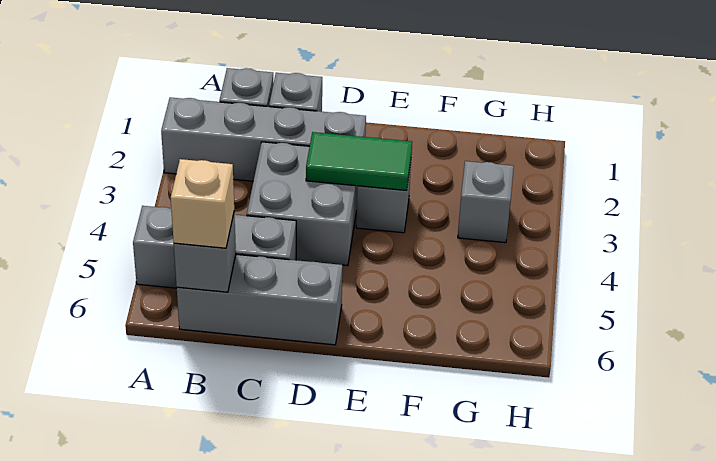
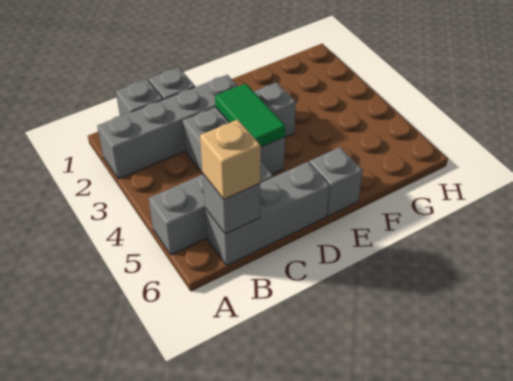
green 1x2 tile [306,132,412,190] -> green 1x2 tile turned to [215,83,285,147]
grey 1x1 brick [458,161,514,243] -> grey 1x1 brick moved to [309,147,363,216]

